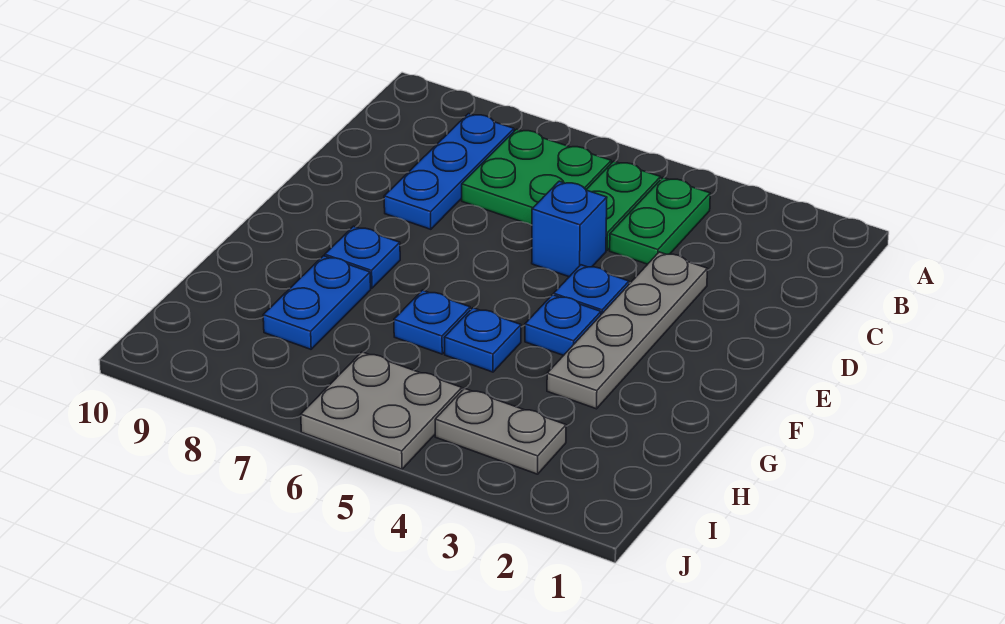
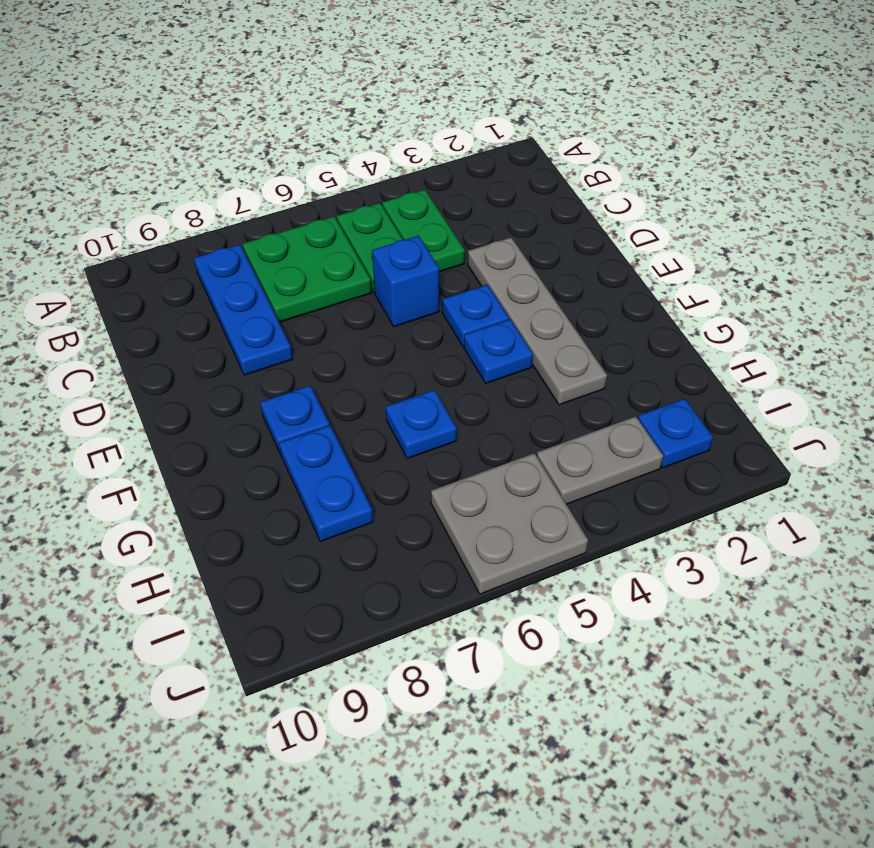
blue 1x1 plate [444,308,521,372] -> blue 1x1 plate moved to [638,399,713,468]

